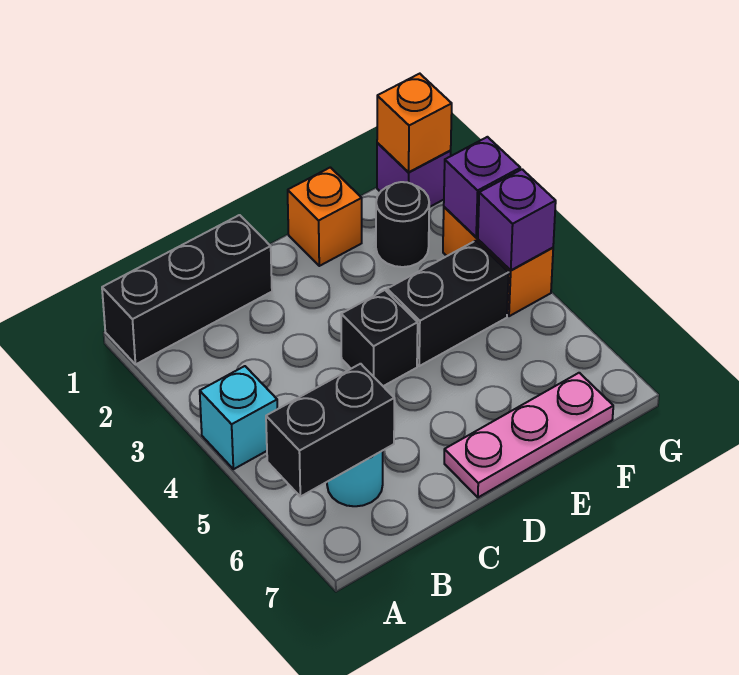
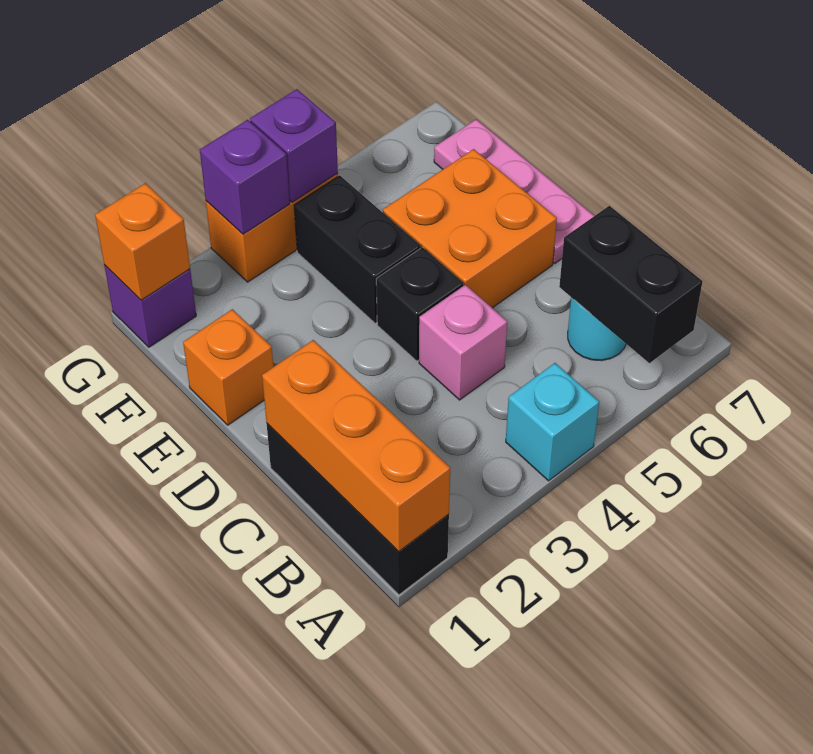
none -> orange 1x3 brick [262,340,450,551]
none -> pink 1x1 brick [419,285,507,400]
none -> orange 2x2 brick [383,149,557,308]
black 1x1 round brick [376,182,429,267] -> none

